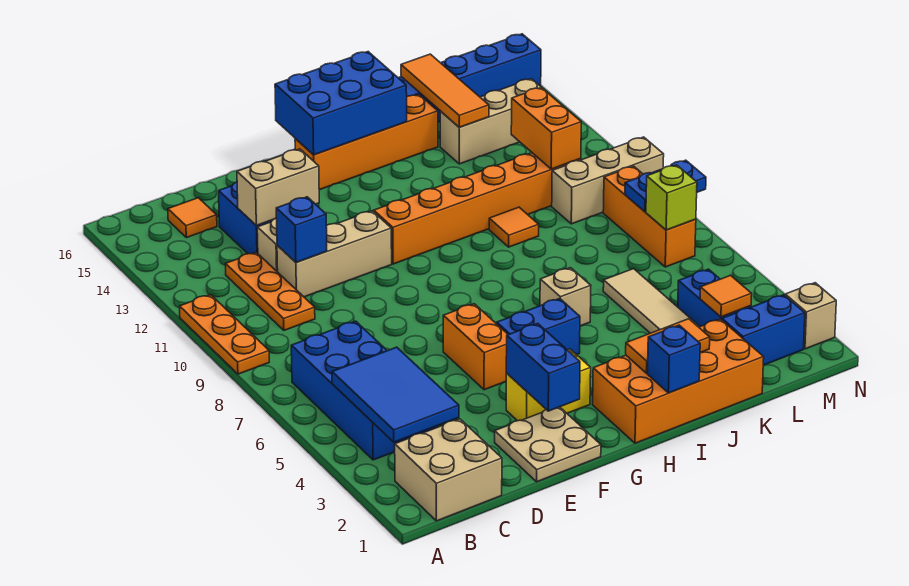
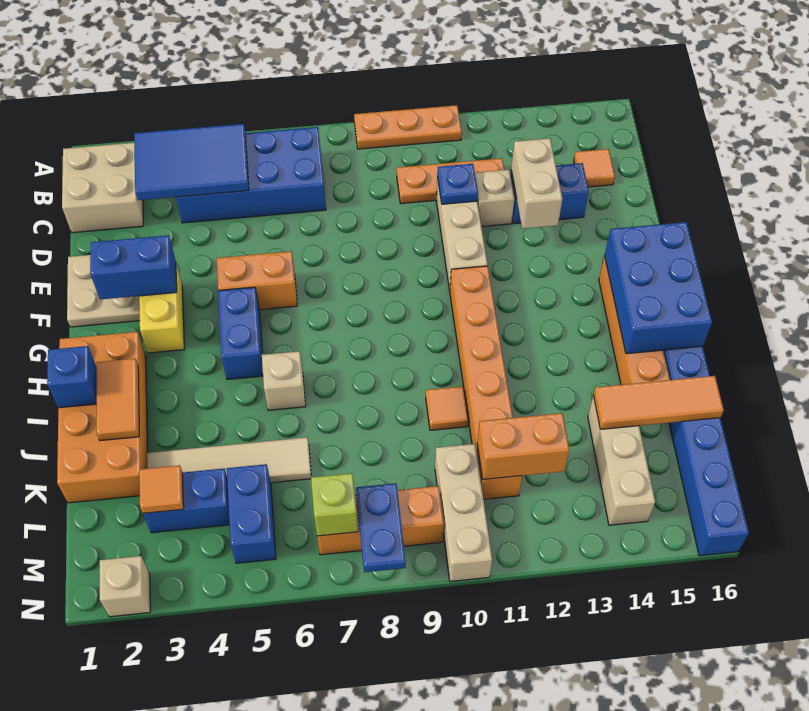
blue 1x1 brick [276,197,327,263] -> blue 1x1 plate [437,164,478,204]
blue 1x2 brick [722,295,805,365] -> blue 1x2 brick moved to [227,464,276,563]

